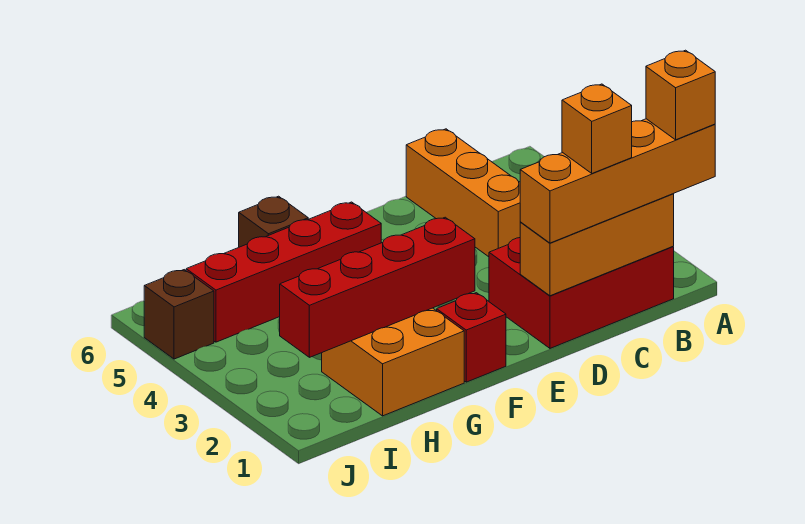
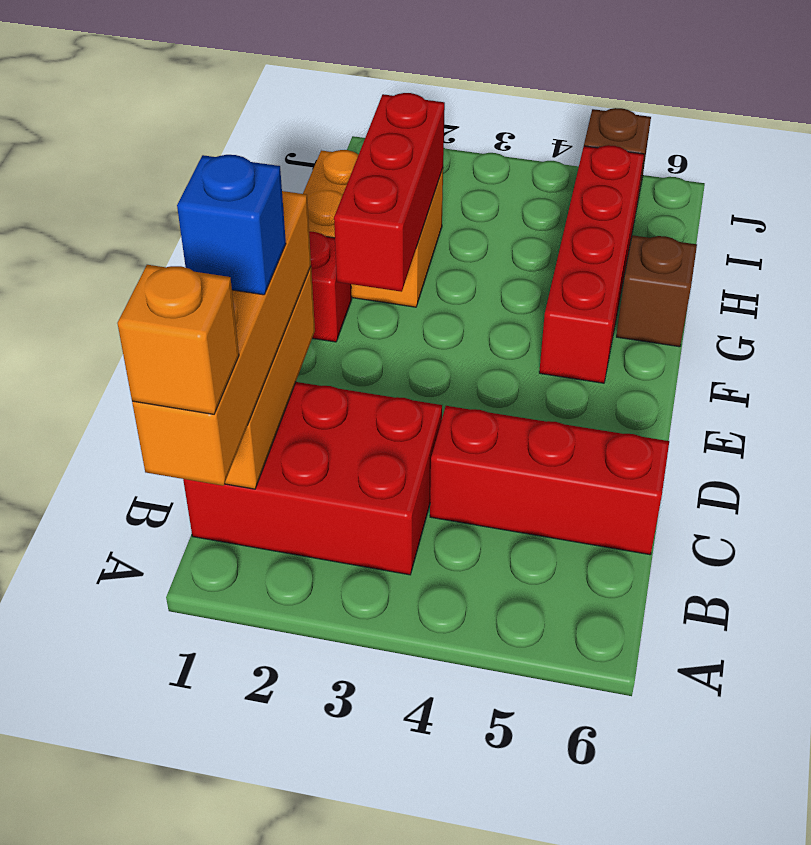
red 2x3 brick [489,238,674,348] -> red 2x3 brick turned to [183,382,442,575]
orange 1x1 brick [562,84,632,173] -> blue 1x1 brick [177,155,286,295]
orange 1x3 brick [406,129,520,257] -> red 1x3 brick [430,406,669,555]
red 1x4 brick [280,217,475,357] -> red 1x3 brick [334,93,445,292]

